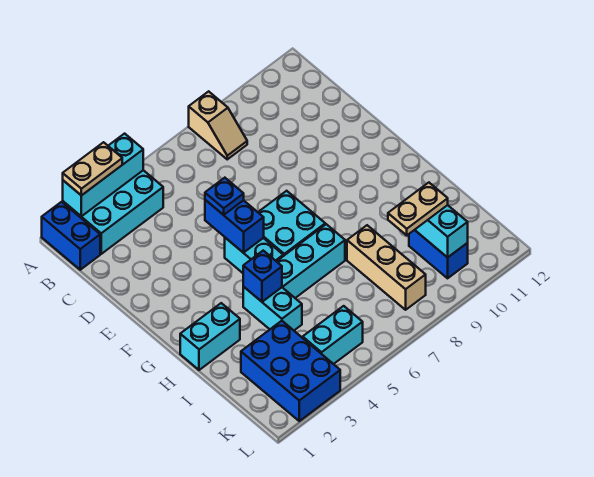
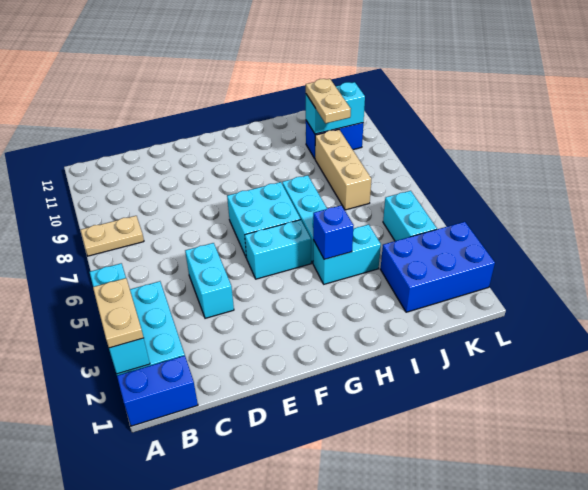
tan 1x2 slope [189,91,247,159] -> tan 1x2 plate [81,216,144,256]
blue 1x2 brick [205,200,264,253] -> none
blue 1x1 plate [205,178,244,215] -> none
cyan 1x2 brick [180,303,240,370] -> cyan 1x2 brick moved to [185,243,234,318]
tan 1x3 brick [347,225,426,310] -> tan 1x3 brick turned to [315,130,371,210]

